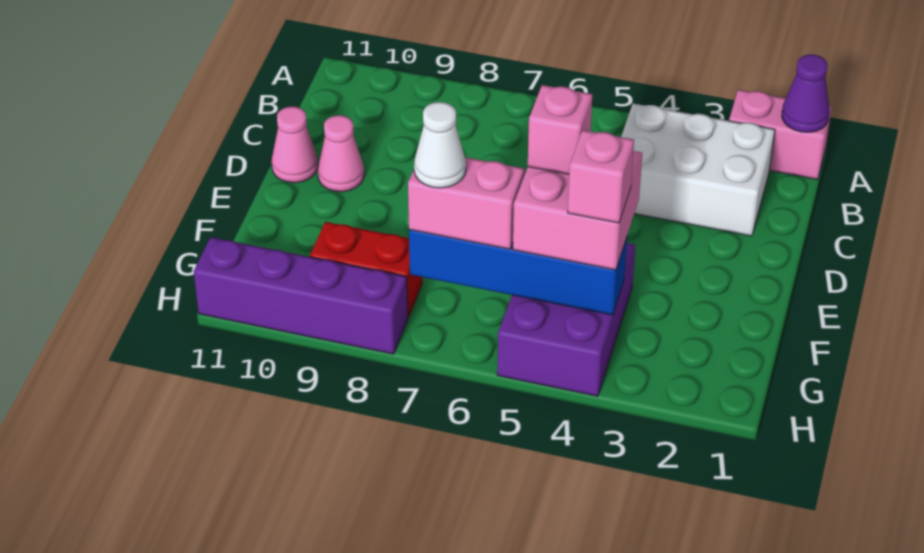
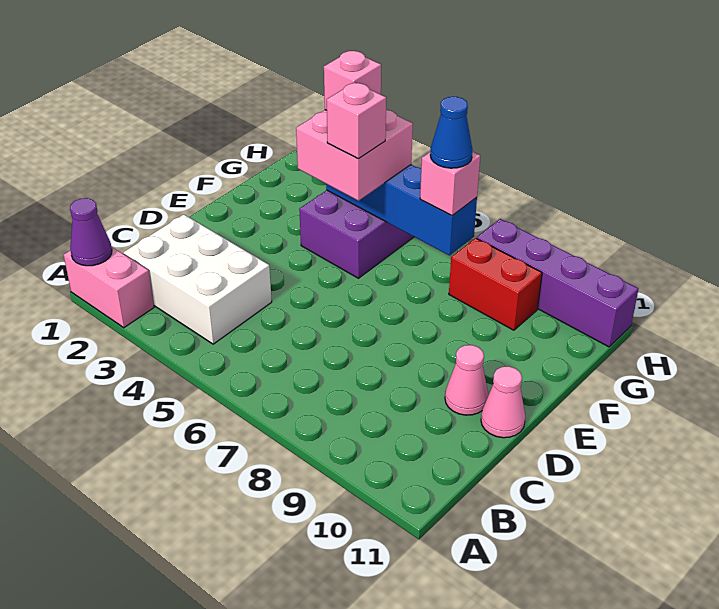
pink 1x2 brick [408,157,524,249] -> pink 1x1 brick [420,152,480,216]
white 1x1 cone [414,102,466,188] -> blue 1x1 cone [430,97,472,168]

